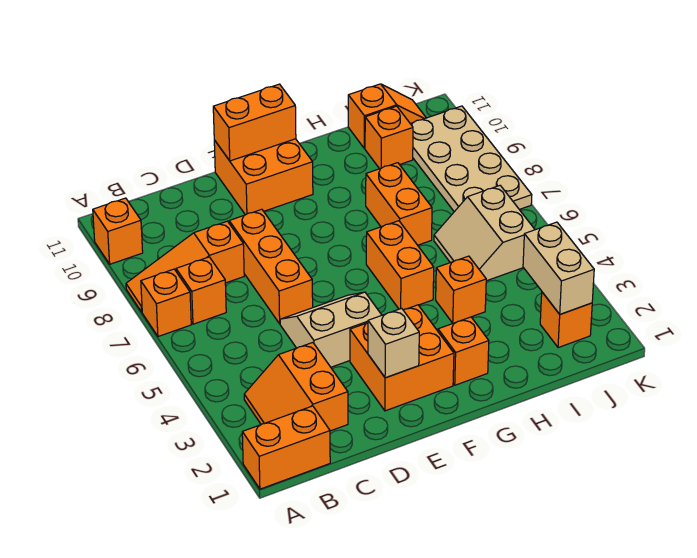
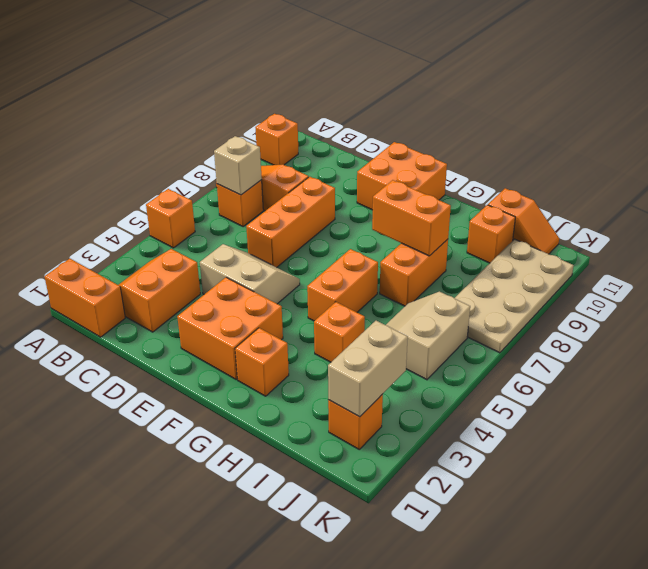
orange 1x1 brick [141,269,191,337] -> orange 1x1 brick moved to [146,189,195,248]
tan 1x1 brick [368,308,419,378] -> tan 1x1 brick moved to [214,136,262,195]
orange 1x2 brick [213,84,296,161] -> orange 1x2 brick moved to [372,180,451,256]

